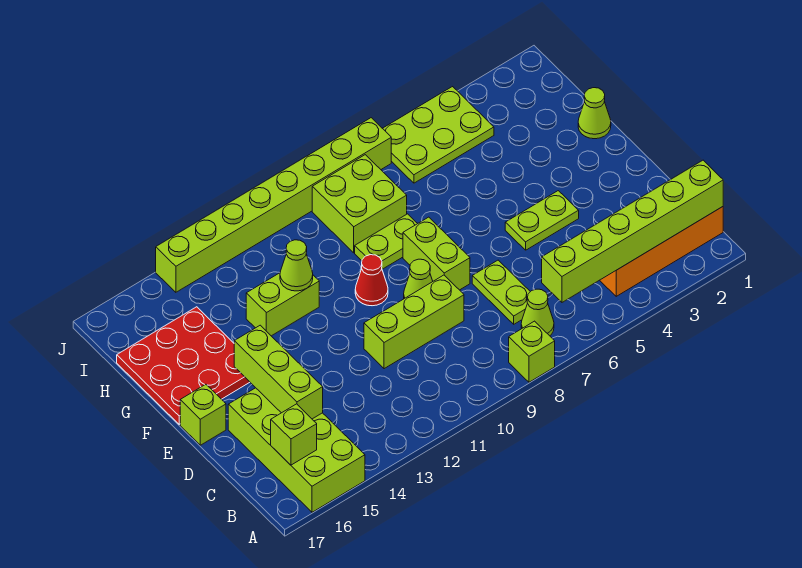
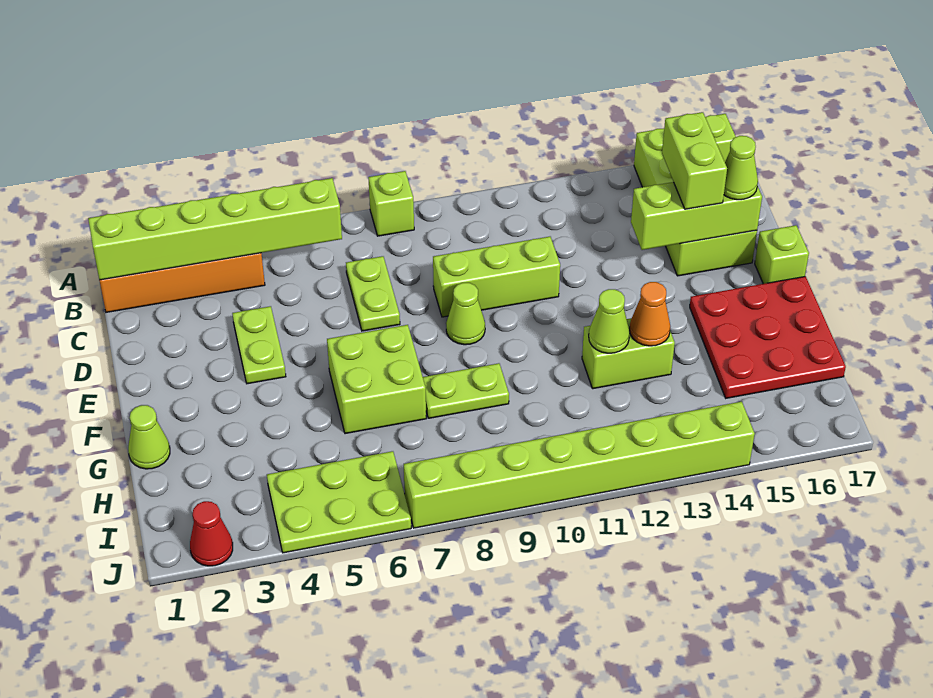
lime 1x1 cone [521,289,554,336] -> lime 1x1 cone moved to [724,136,758,200]
lime 1x3 brick [234,325,323,419] -> lime 1x3 brick turned to [631,182,762,250]
lime 1x2 plate [505,191,579,250] -> lime 1x2 plate turned to [232,306,286,384]
lime 1x2 brick [403,217,470,290] -> lime 1x2 brick moved to [662,112,727,209]
red 1x1 cone [355,255,388,306] -> red 1x1 cone moved to [190,501,233,566]
none -> orange 1x1 cone [630,282,670,346]
lime 2x2 brick [312,155,407,253] -> lime 2x2 brick moved to [327,325,426,434]

